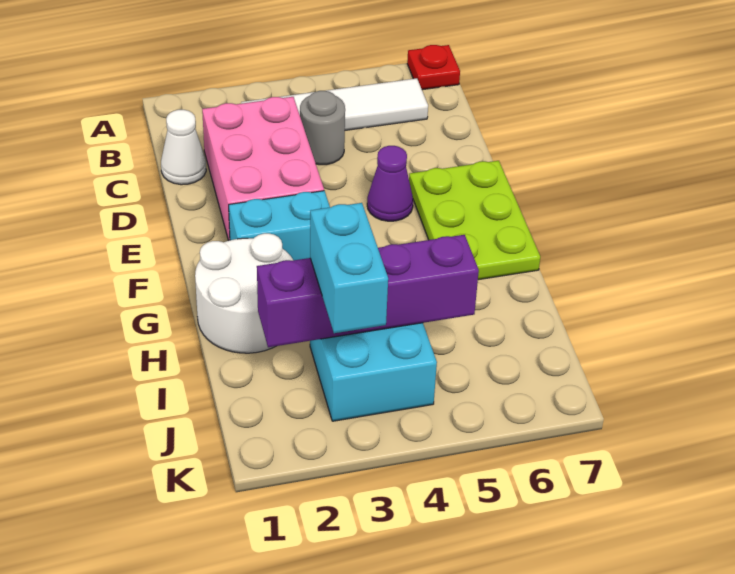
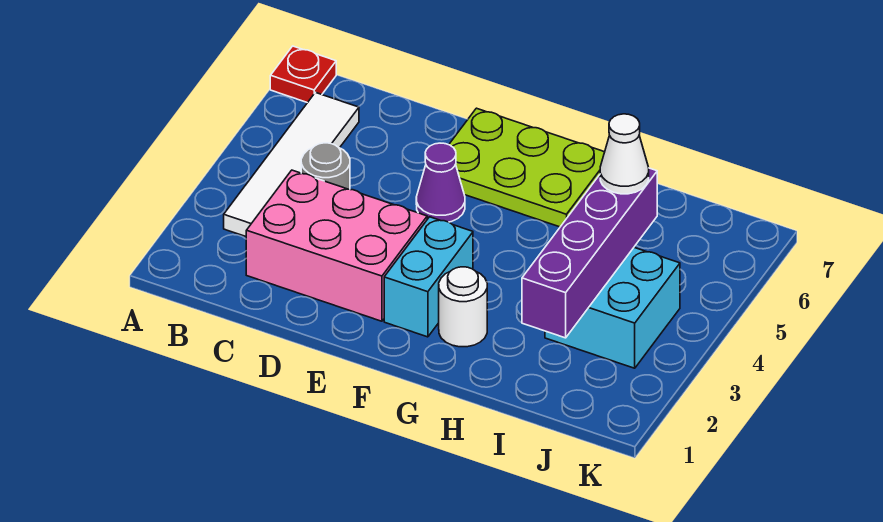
white 1x1 cone [161,110,206,185] -> white 1x1 cone moved to [600,114,649,194]
white 2x2 round brick [195,233,293,353] -> white 1x1 round brick [439,267,487,347]
cyan 1x2 brick [310,203,388,333] -> none

